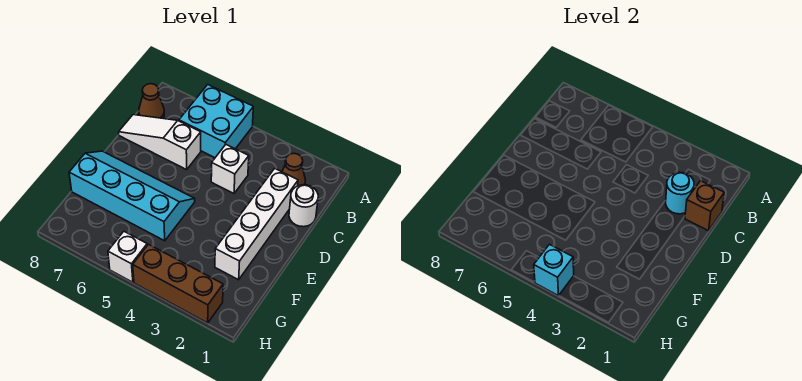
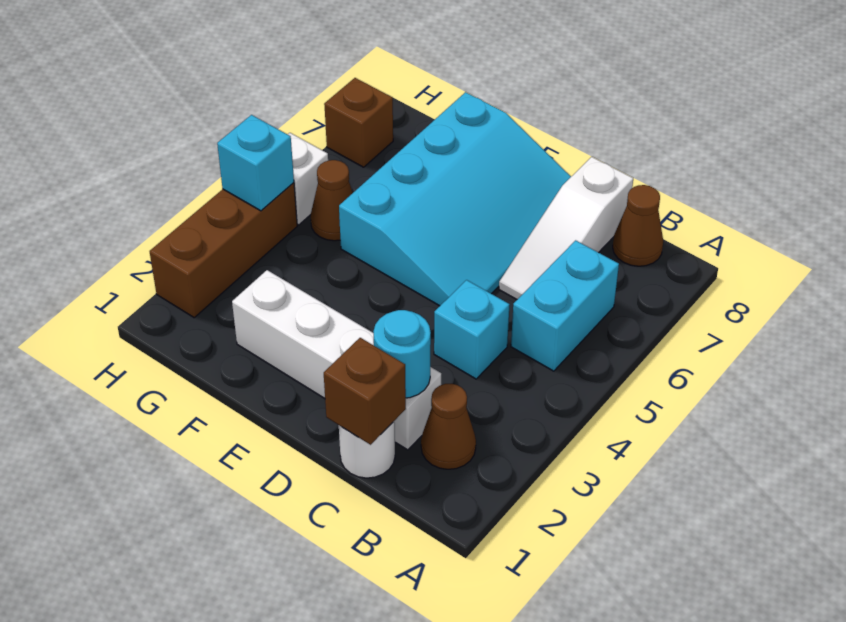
cyan 2x2 brick [179,85,253,158] -> cyan 1x2 brick [511,240,619,371]
white 1x1 brick [211,145,249,193] -> cyan 1x1 brick [434,280,510,379]
white 1x3 slope [119,115,201,170] -> white 1x3 slope turned to [499,157,633,299]
cyan 2x4 slope [69,151,195,241] -> cyan 3x4 slope [339,92,571,306]
none -> brown 1x1 cone [311,160,353,241]
none -> brown 1x1 brick [324,78,393,167]

